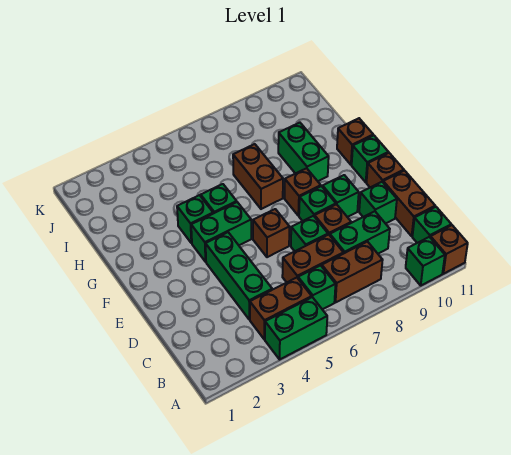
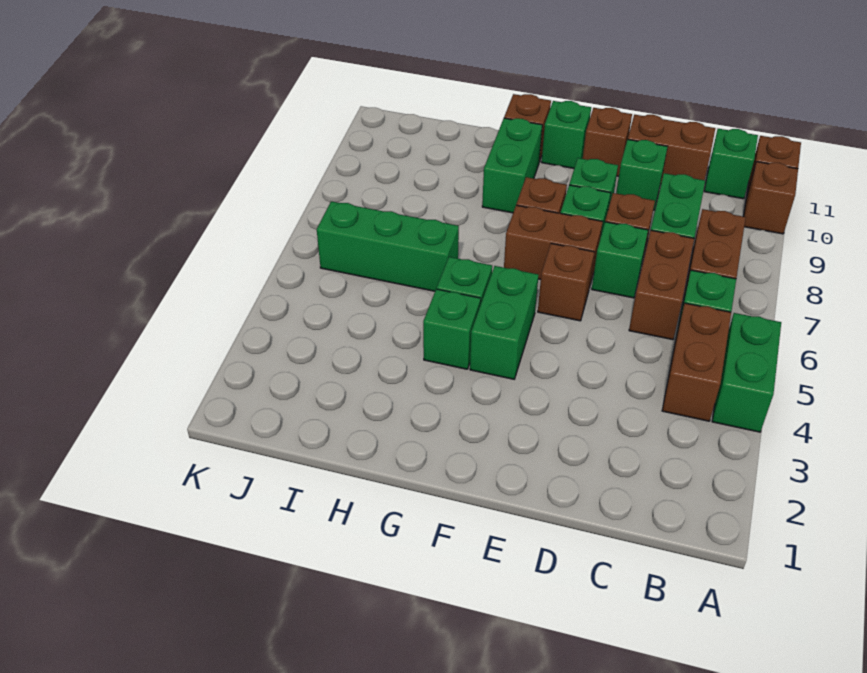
green 1x1 brick [406,237,445,285] -> brown 1x1 brick [743,162,798,234]
green 1x3 brick [206,232,272,320] -> green 1x3 brick moved to [317,201,459,291]
brown 1x2 brick [233,144,283,209] -> brown 1x2 brick moved to [504,205,603,288]
green 1x2 brick [278,123,329,181] -> green 1x2 brick turned to [482,118,542,213]

